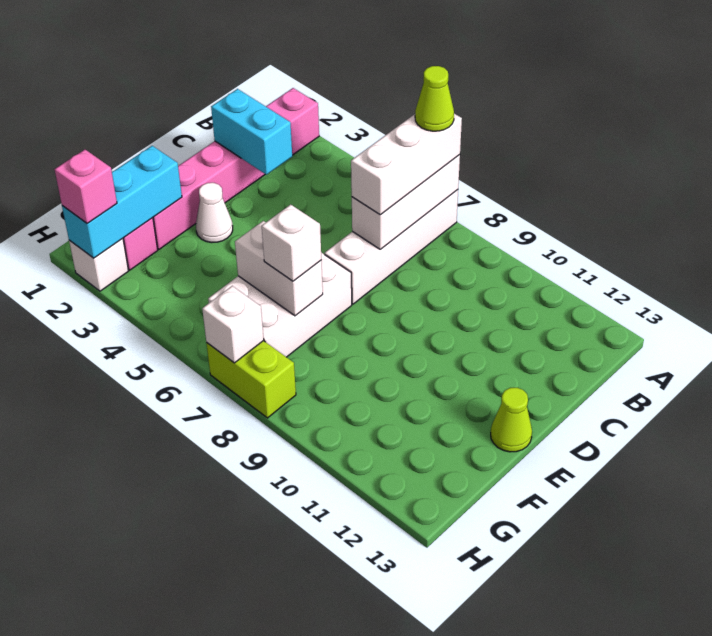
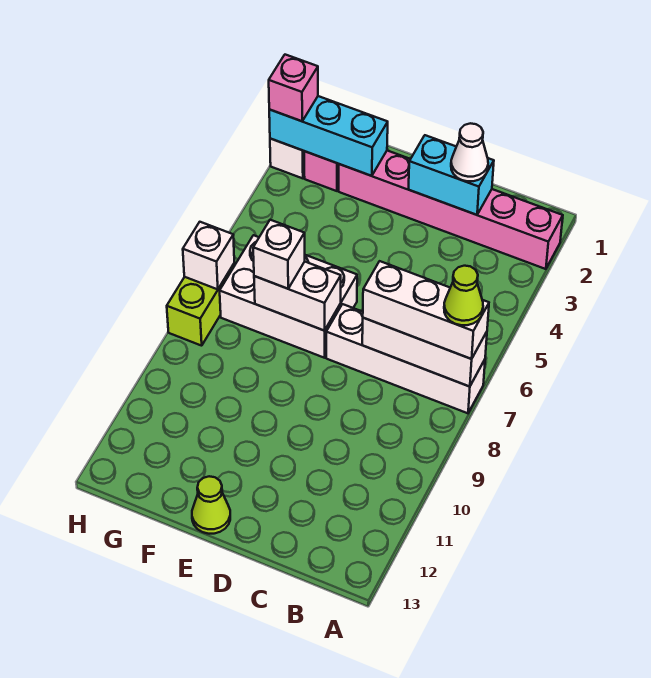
cyan 1x2 brick [211,89,292,175] -> cyan 1x2 brick turned to [408,135,494,215]
white 1x1 cone [196,183,233,243] -> white 1x1 cone moved to [451,123,488,181]
white 1x2 brick [235,221,323,316] -> white 1x2 brick turned to [254,262,341,331]

